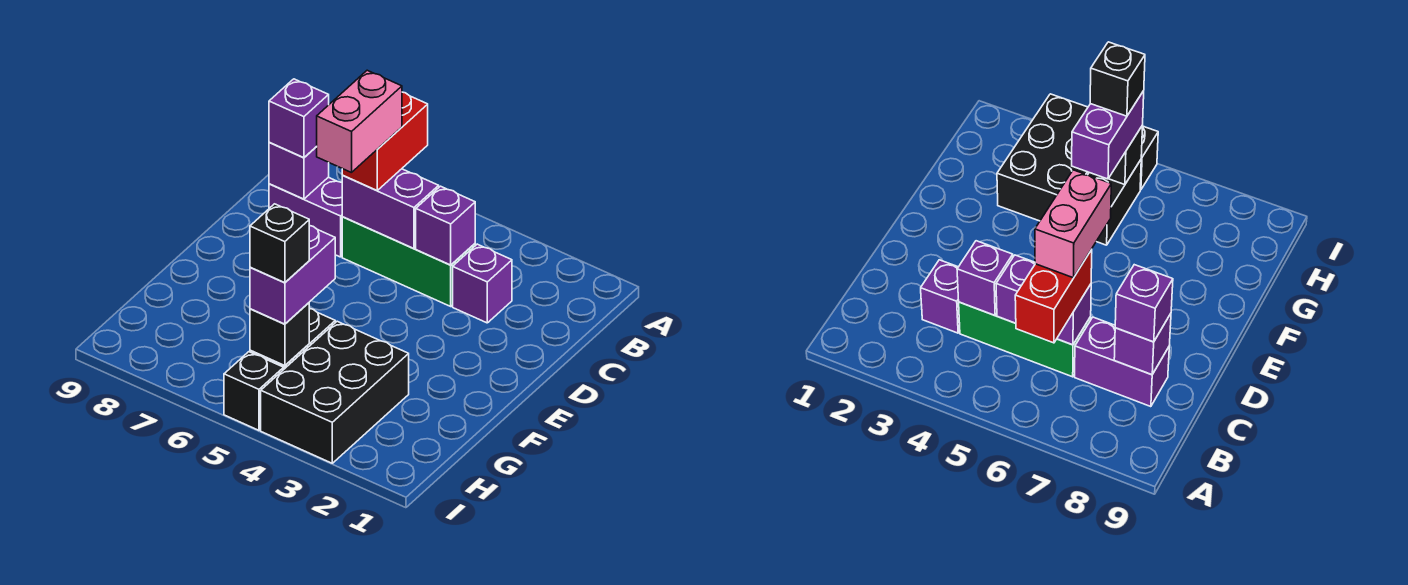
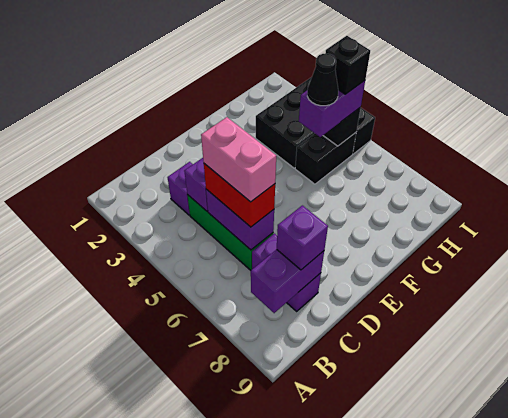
red 1x2 brick [342,92,428,191] -> red 1x2 brick turned to [204,164,275,227]
pink 1x2 brick [317,70,402,173] -> pink 1x2 brick turned to [201,117,276,202]
purple 1x1 brick [269,142,329,199] -> purple 1x2 brick [251,250,324,313]
none -> black 1x1 cone [307,54,338,106]

